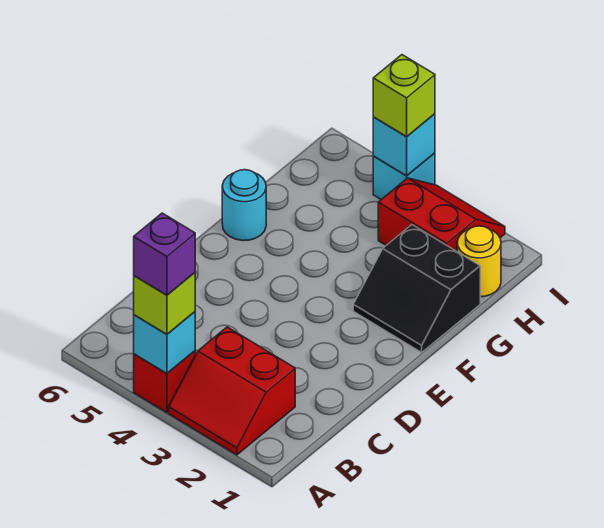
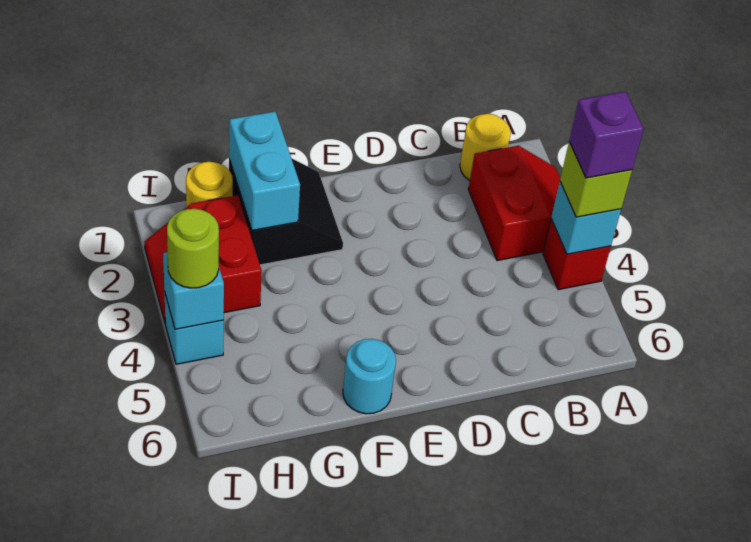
none -> yellow 1x1 round brick [460,114,511,180]
none -> cyan 1x2 brick [229,112,300,230]
lime 1x1 brick [373,55,435,137] -> lime 1x1 round brick [167,209,219,288]

